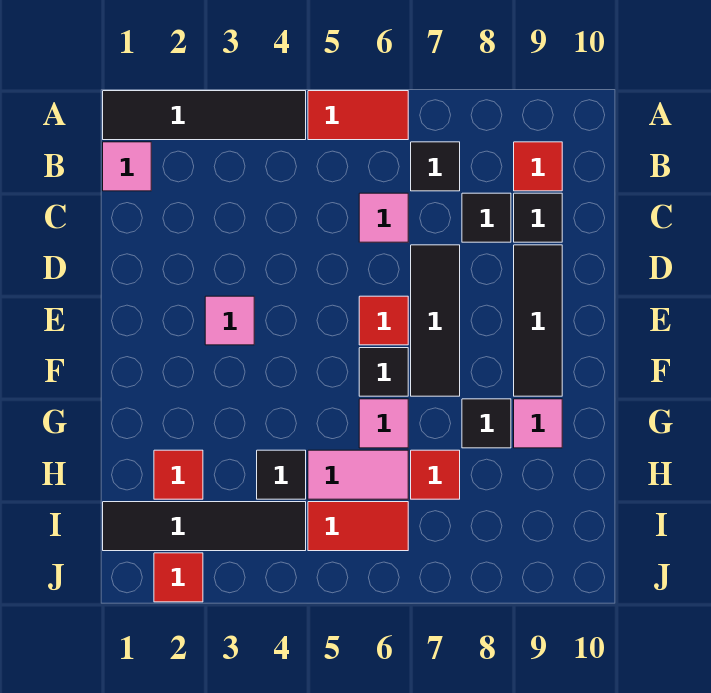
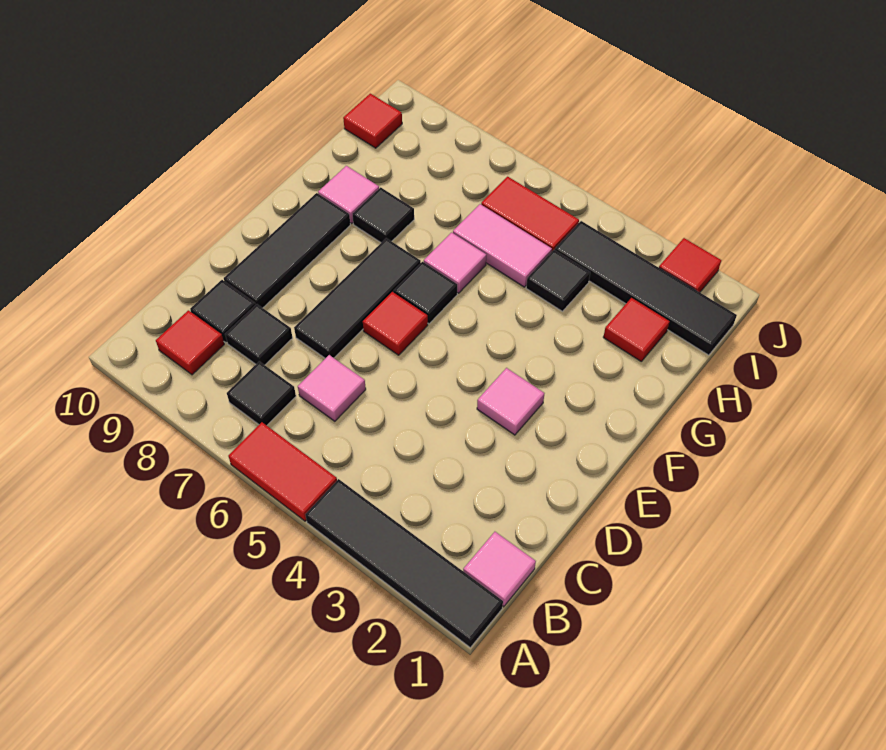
red 1x1 tile [411,450,460,499] -> red 1x1 tile moved to [343,94,402,148]

